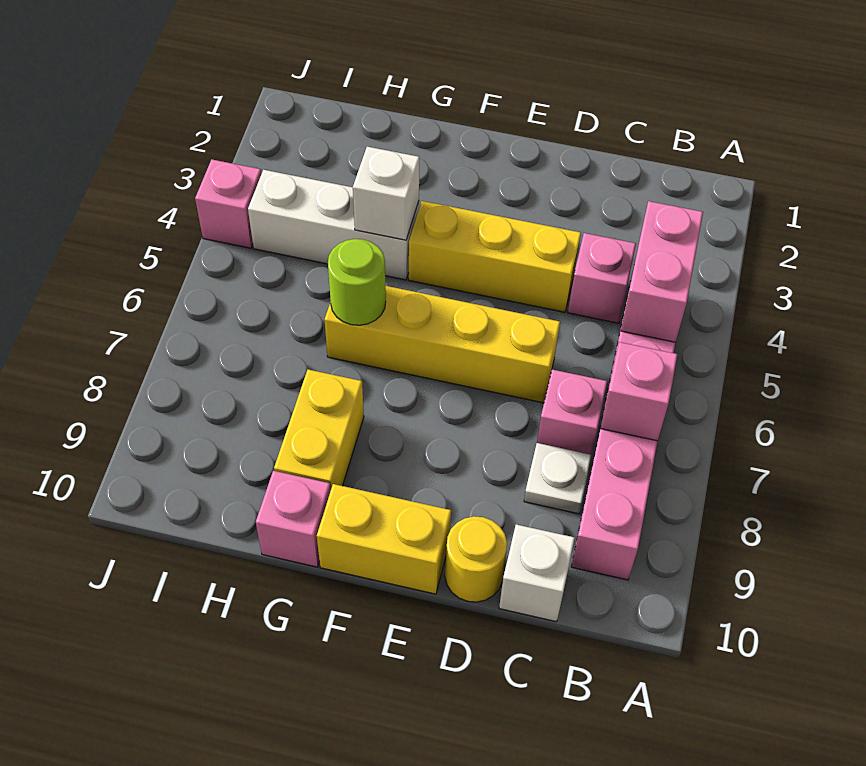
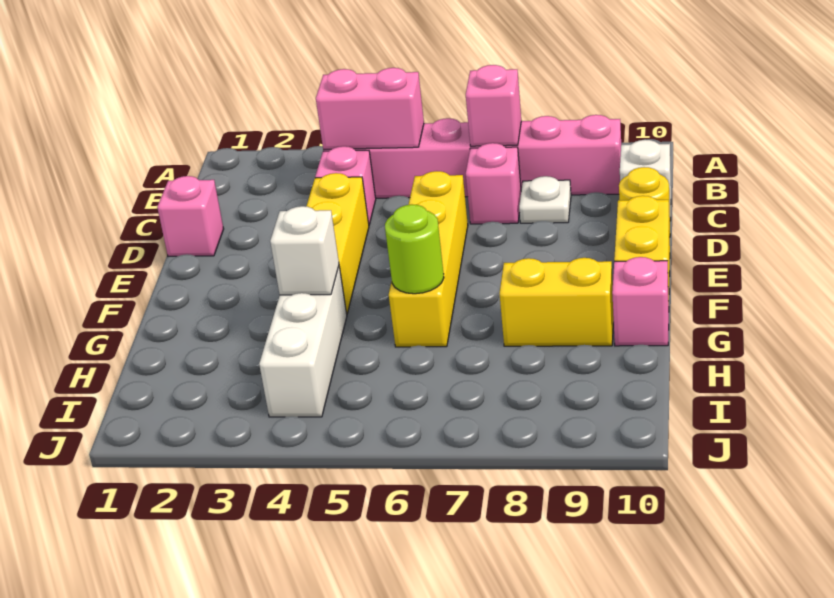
pink 1x1 brick [195,160,261,248] -> pink 1x1 brick moved to [157,176,224,257]

